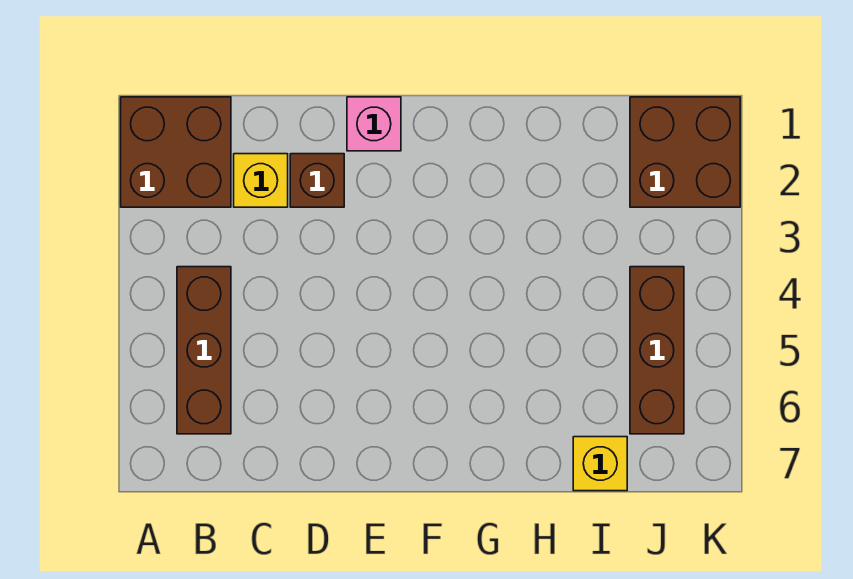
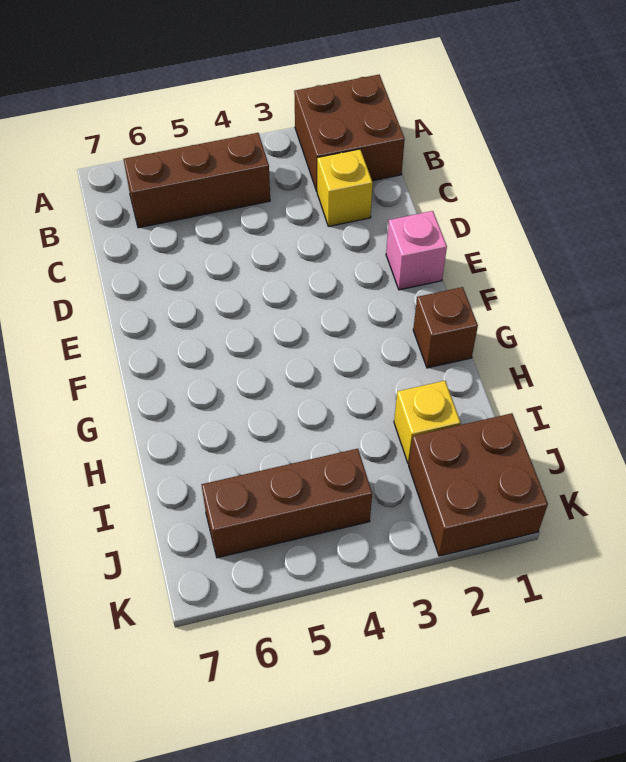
brown 1x1 brick [290,154,344,207] -> brown 1x1 brick moved to [413,287,478,368]
yellow 1x1 brick [573,437,627,491] -> yellow 1x1 brick moved to [394,381,461,464]

